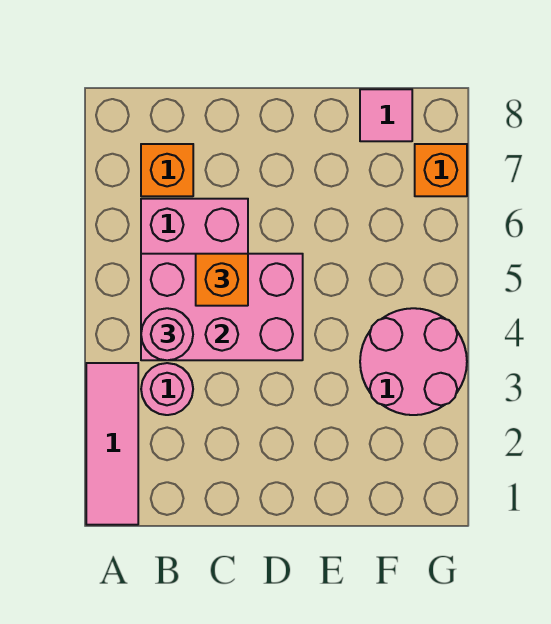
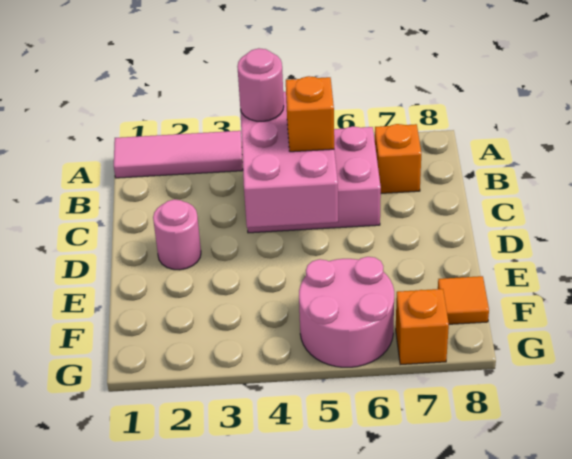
pink 1x1 round brick [141,363,193,415] -> pink 1x1 round brick moved to [153,199,201,270]
pink 2x2 round brick [360,308,467,415] -> pink 2x2 round brick moved to [299,257,394,367]
pink 1x1 tile [360,89,412,141] -> orange 1x1 tile [438,276,489,324]

